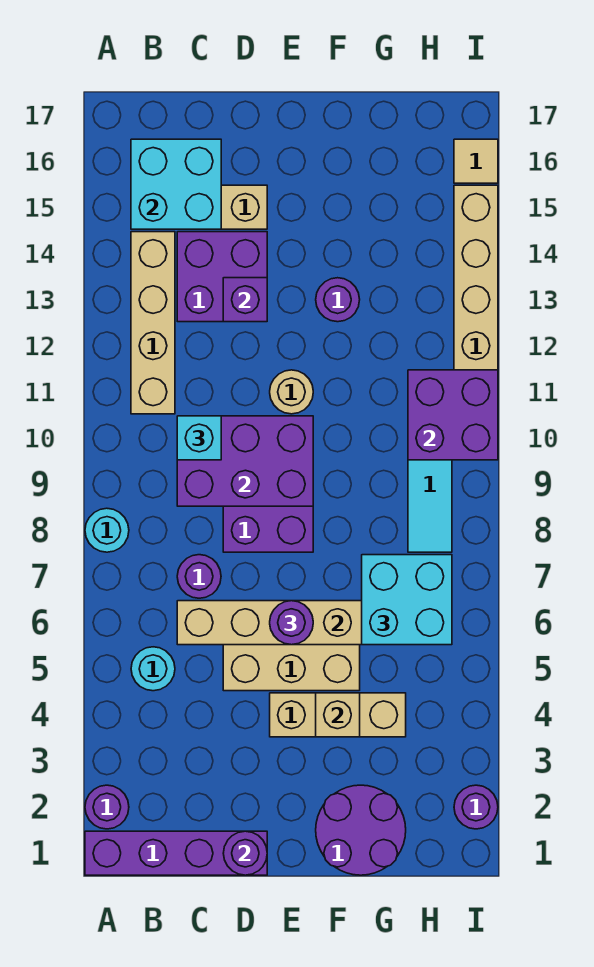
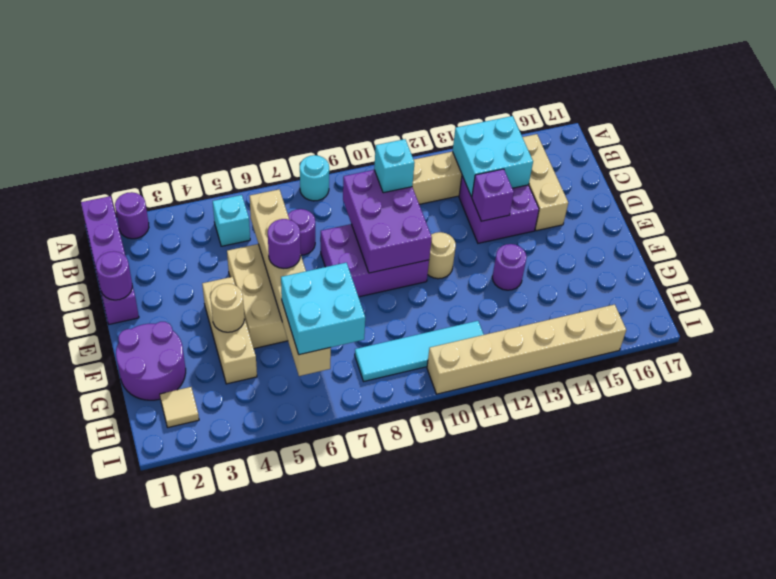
cyan 1x1 round brick [131,647,175,691] -> cyan 1x1 brick [213,195,250,246]
cyan 2x2 brick [131,139,221,229] -> cyan 2x2 brick moved to [453,116,533,197]
tan 1x1 brick [316,693,360,737] -> tan 1x1 round brick [210,284,244,332]
purple 2x2 brick [408,370,498,460] -> none
purple 1x1 round brick [454,785,498,829] -> none
tan 1x1 tile [454,139,498,183] -> tan 1x1 tile moved to [160,387,199,427]

